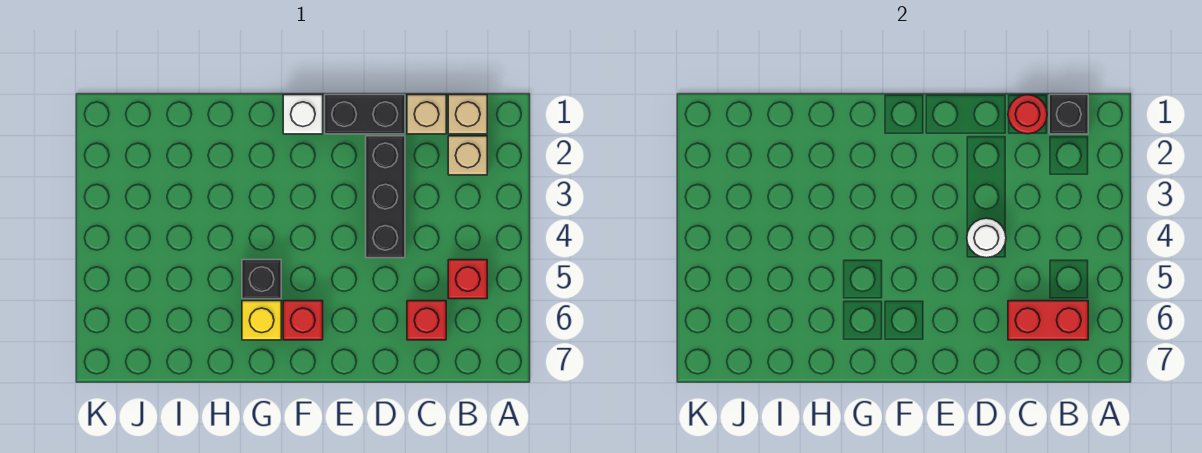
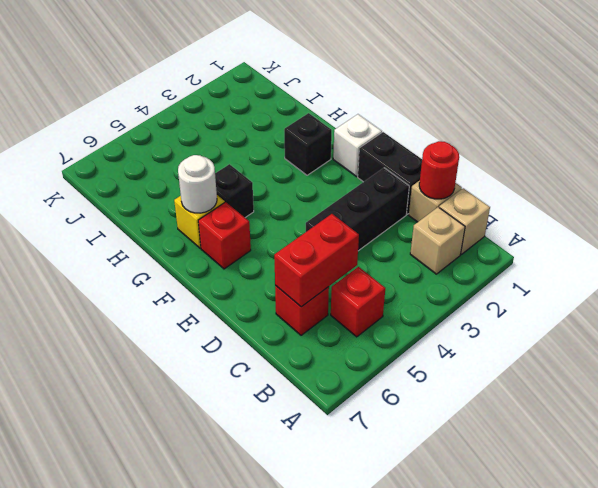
black 1x1 brick [1049,95,1088,134] -> black 1x1 brick moved to [284,113,332,175]
red 1x2 brick [1008,301,1088,340] -> red 1x2 brick turned to [274,214,359,307]
white 1x1 round brick [967,218,1006,258] -> white 1x1 round brick moved to [178,155,217,213]

